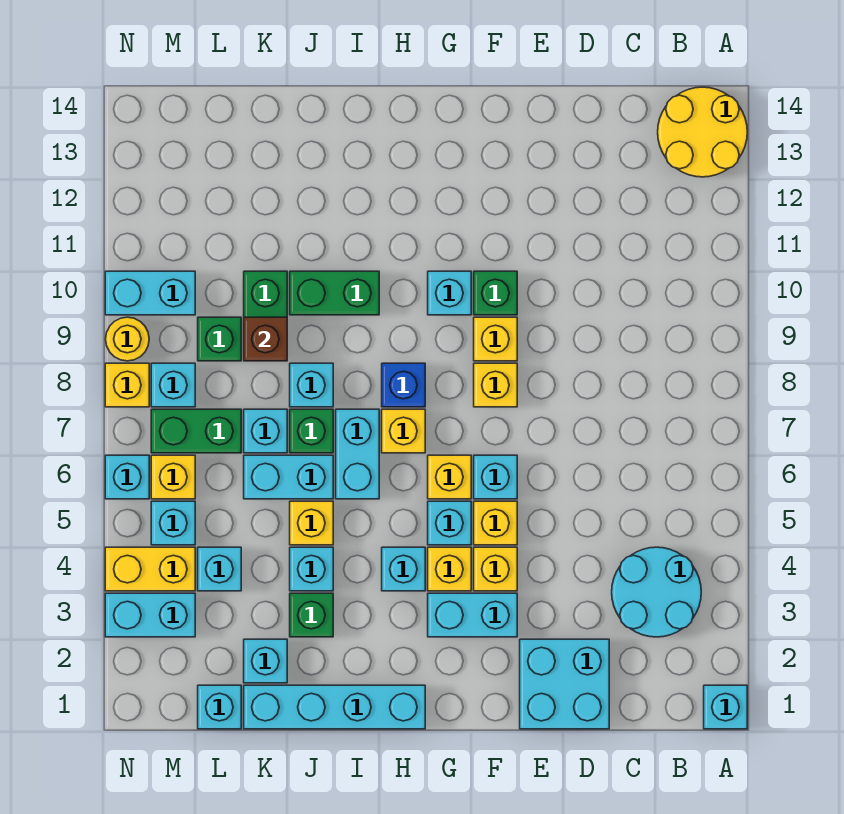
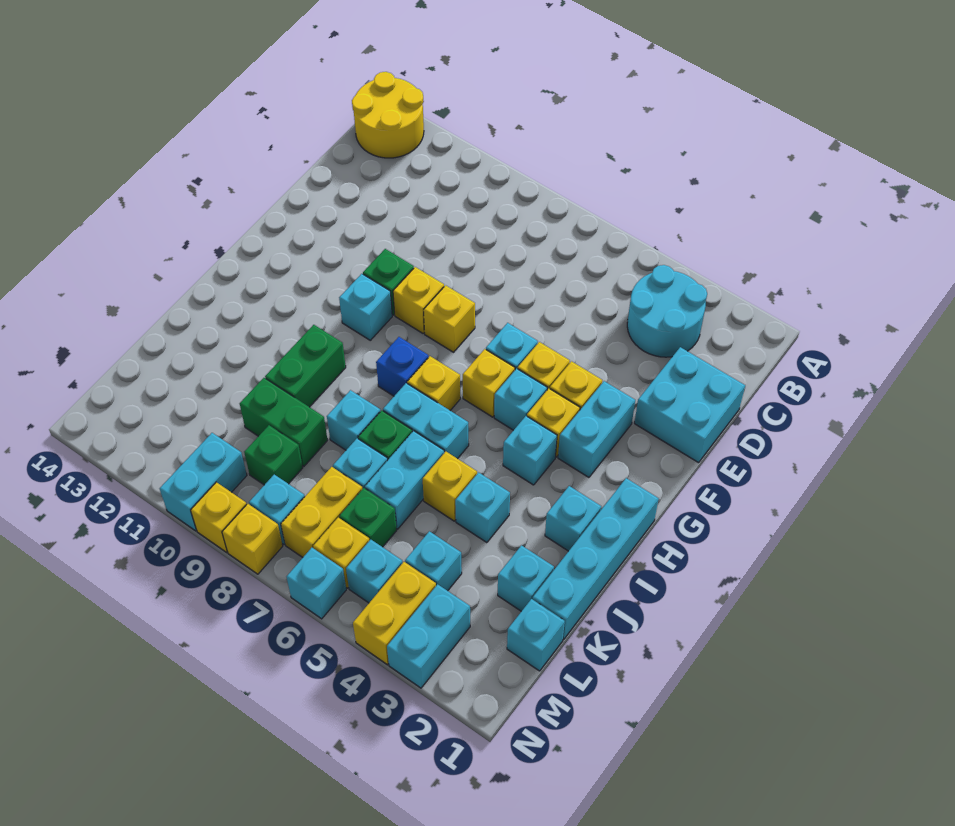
cyan 1x1 brick [704,685,747,729] -> cyan 1x1 brick moved to [545,486,601,551]
green 1x1 brick [290,593,333,637] -> green 1x1 brick moved to [339,488,397,547]
brown 1x1 brick [244,317,287,361] -> none
green 1x2 brick [151,409,241,453] -> yellow 1x2 brick [281,467,362,558]
yellow 1x1 round brick [106,317,149,361] -> yellow 1x1 brick [191,482,247,552]

